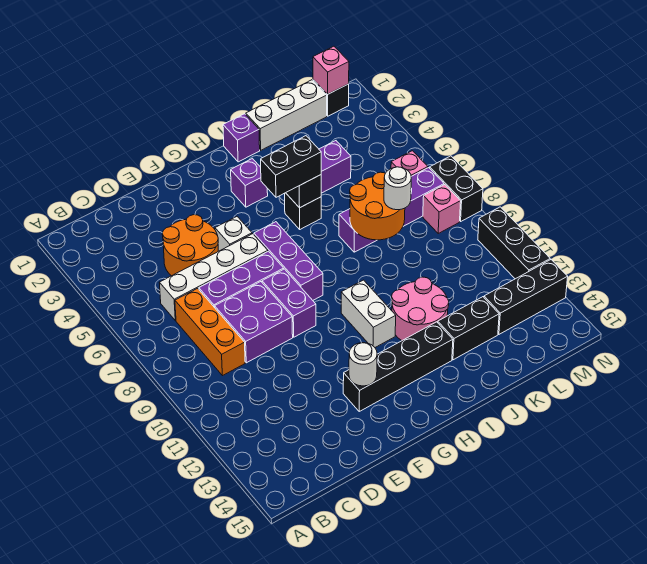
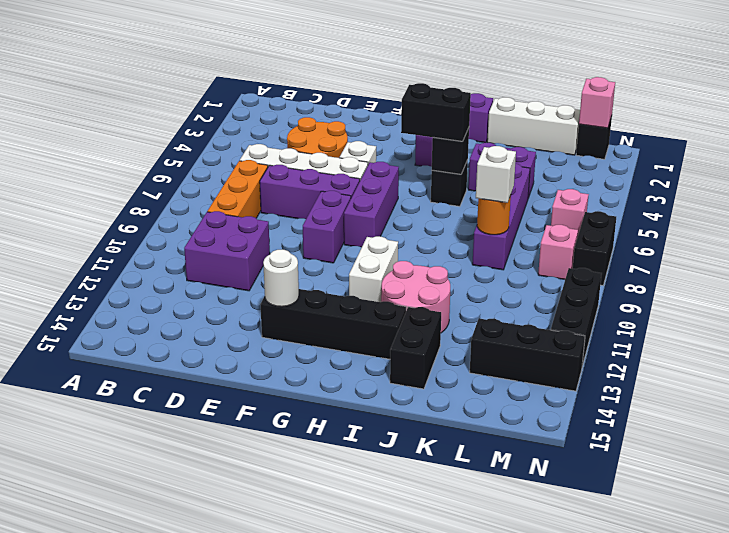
purple 2x2 brick [215,282,293,363] -> purple 2x2 brick moved to [184,211,270,291]
purple 1x4 brick [339,168,444,252] -> purple 1x4 brick turned to [472,163,530,270]
orange 2x2 round brick [350,172,405,240] -> orange 1x1 round brick [477,196,511,235]
black 1x2 brick [438,297,499,360] -> black 1x2 brick turned to [390,307,441,389]
white 1x1 round brick [384,167,411,210] -> white 1x1 brick [476,146,516,203]

